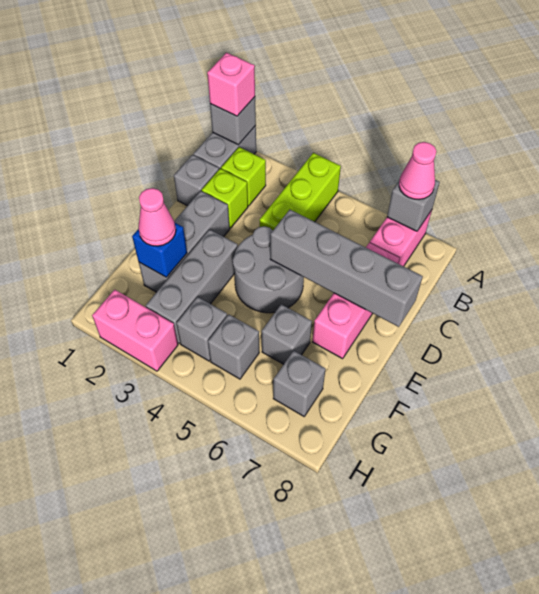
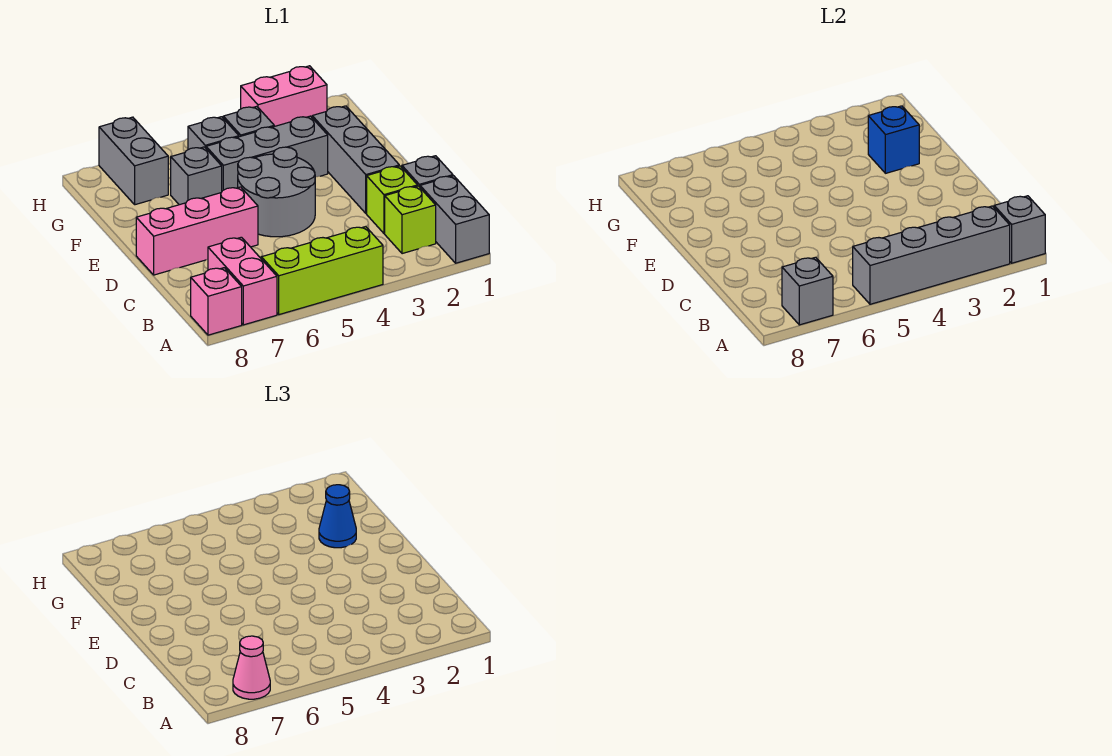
pink 1x1 brick [207,53,255,116] -> pink 1x1 brick moved to [191,268,242,335]
lime 1x3 brick [260,153,341,230] -> lime 1x3 brick turned to [261,227,383,315]
pink 1x3 brick [313,243,399,359] -> pink 1x3 brick turned to [136,187,258,275]
grey 1x4 brick [270,210,423,327] -> grey 1x4 brick moved to [853,206,1010,304]
grey 1x3 brick [146,229,238,343] -> grey 1x3 brick turned to [206,116,328,191]
pink 1x1 cone [138,188,176,246] -> blue 1x1 cone [319,485,356,548]
grey 1x1 brick [273,351,326,416] -> grey 1x2 brick [99,117,168,205]

